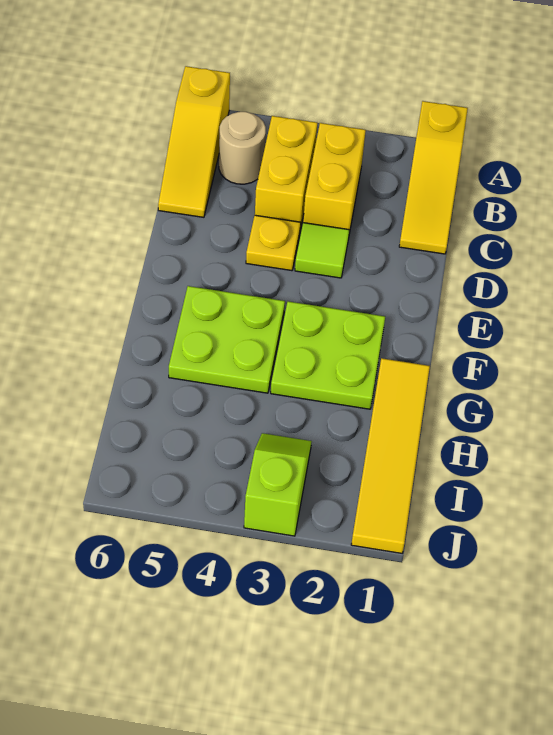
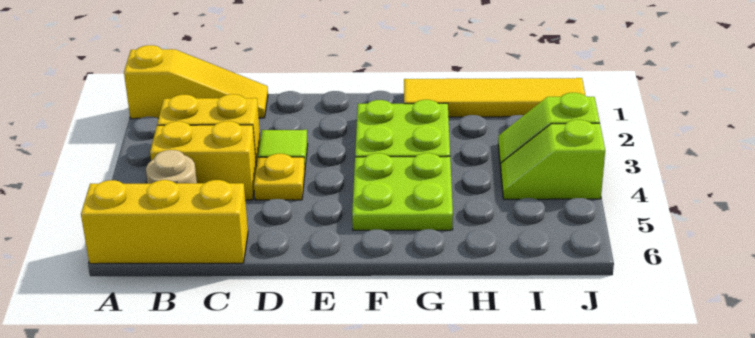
yellow 1x3 slope [158,66,230,217] -> yellow 1x3 brick [81,180,248,264]
none -> lime 1x2 slope [501,120,605,199]

